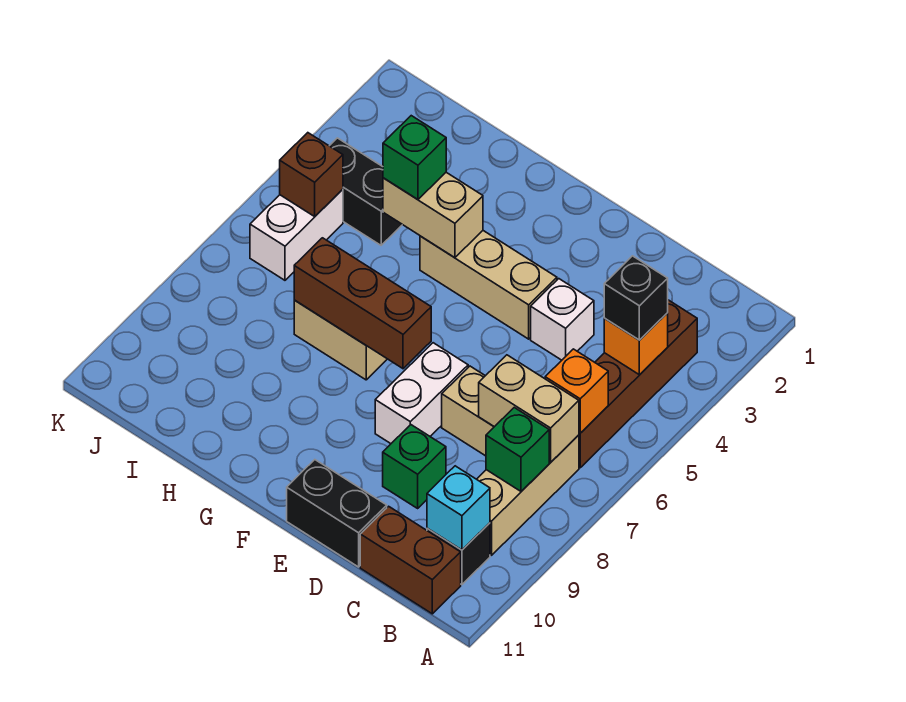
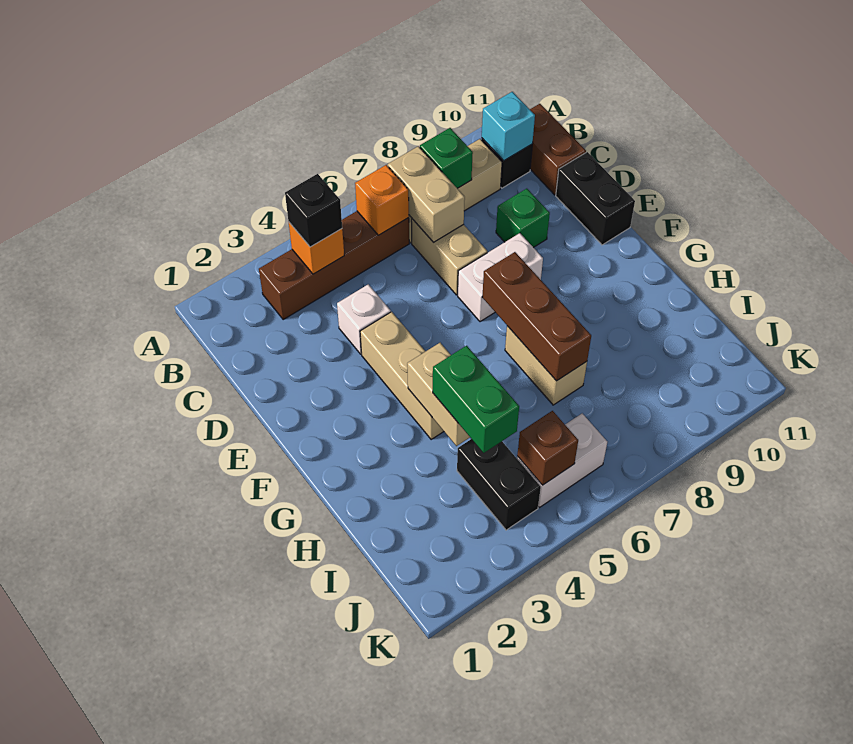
green 1x1 brick [383,116,446,199] -> green 1x2 brick [433,346,519,453]

